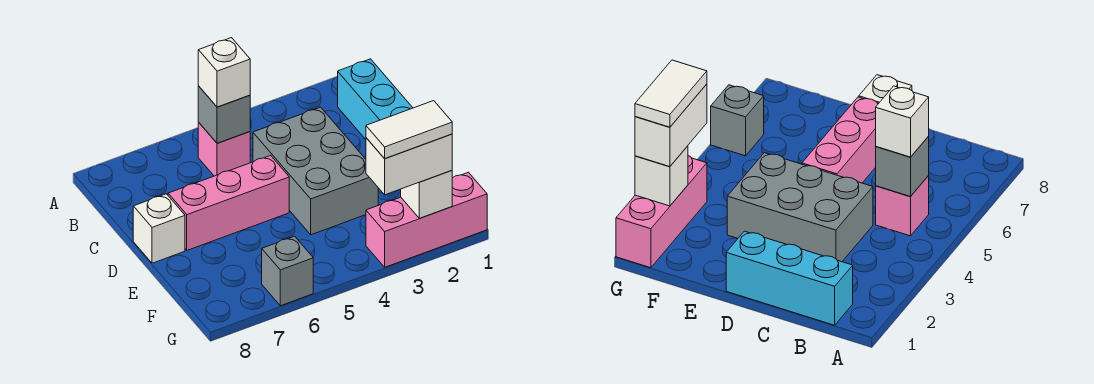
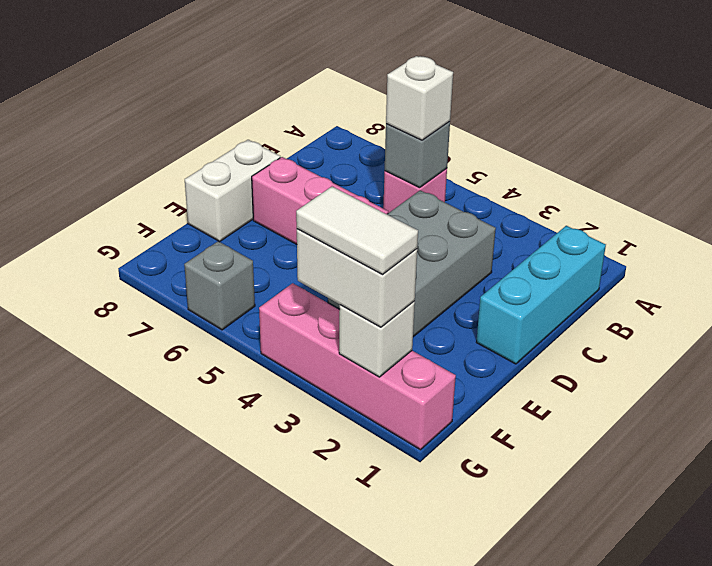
white 1x1 brick [133,194,185,263] -> white 1x2 brick [185,140,280,242]
pink 1x3 brick [366,172,487,267] -> pink 1x4 brick [259,283,456,450]

